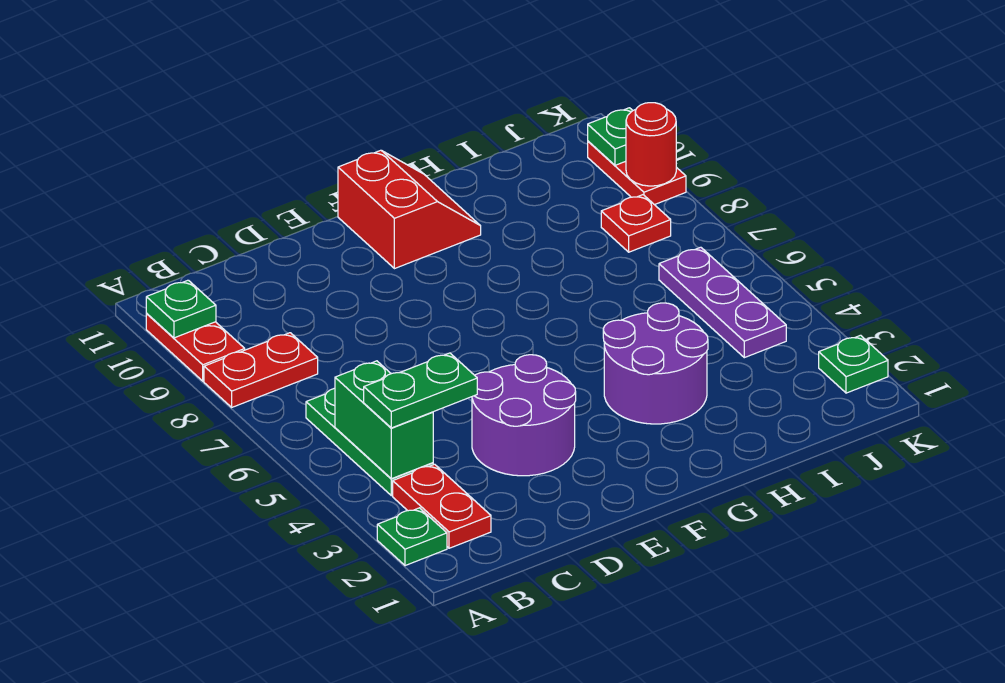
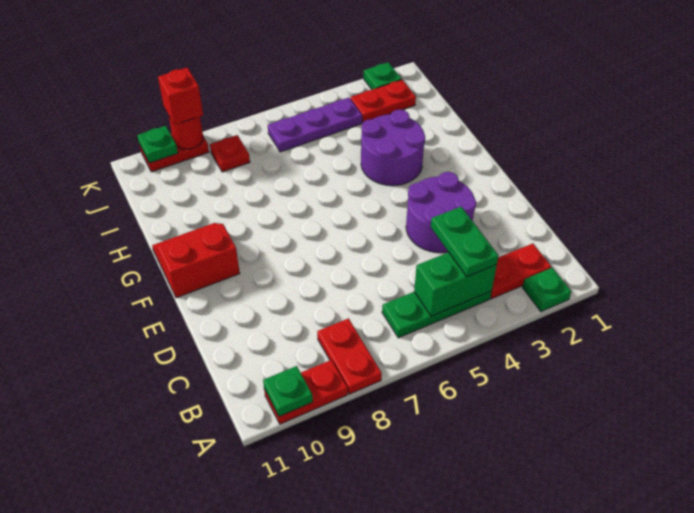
none -> red 1x2 plate [351,80,416,122]
none -> red 1x1 brick [158,67,203,125]

